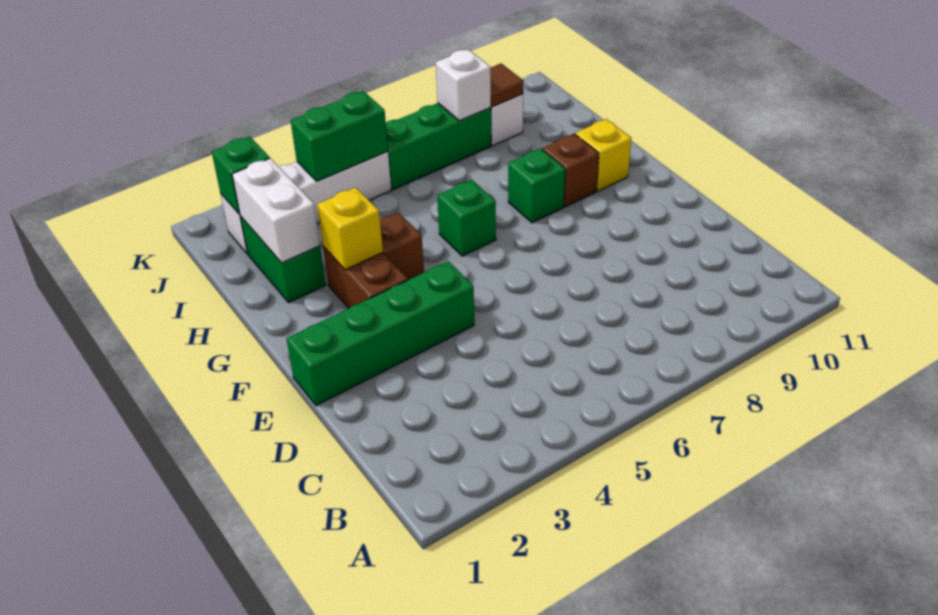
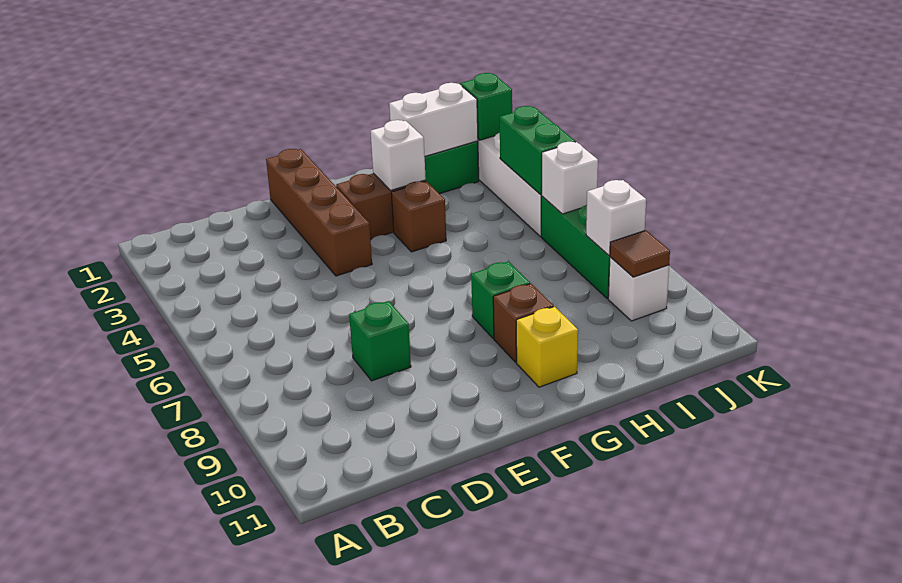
green 1x4 brick [286,261,474,406] -> brown 1x4 brick [266,149,372,276]
yellow 1x1 brick [317,187,383,270] -> white 1x1 brick [370,120,426,191]
green 1x1 brick [437,180,496,256] -> green 1x1 brick moved to [349,301,411,381]
none -> white 1x1 brick [542,142,598,214]

